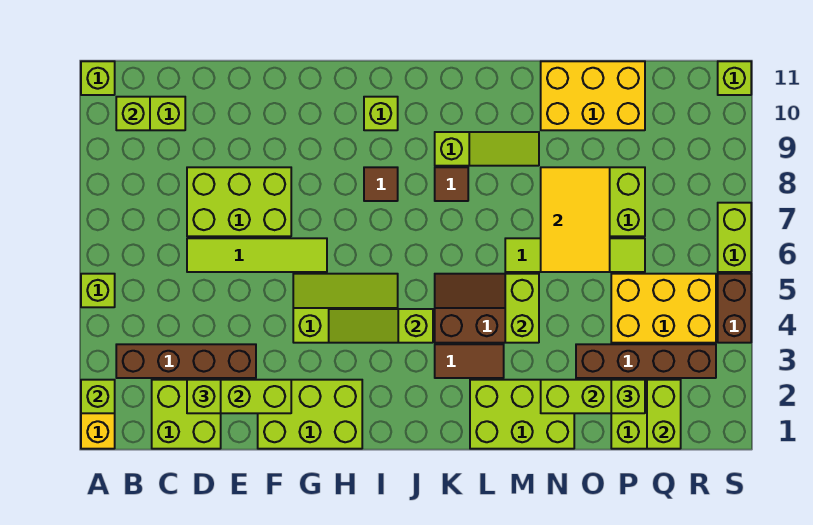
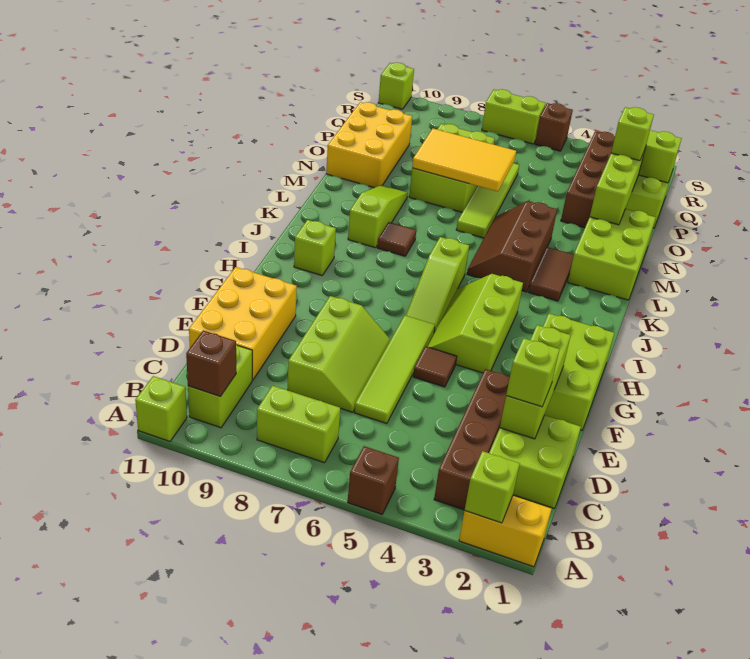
lime 1x1 brick [81,274,115,307] -> brown 1x1 brick [348,446,399,514]
lime 1x1 brick [116,97,150,130] -> brown 1x1 brick [186,330,236,397]
lime 2x3 brick [187,167,291,236] -> lime 2x3 slope [288,296,390,412]
lime 1x3 slope [329,309,433,343] -> lime 1x3 slope moved to [406,237,469,332]
brown 1x1 tile [364,167,398,201] -> brown 1x1 tile moved to [413,346,457,387]
lime 1x2 brick [505,274,539,343] -> lime 1x2 brick moved to [257,386,340,463]
yellow 2x3 brick [611,274,716,343] -> yellow 2x3 brick moved to [189,267,297,380]
brown 1x2 brick [718,274,751,343] -> brown 1x1 brick [535,103,573,151]

